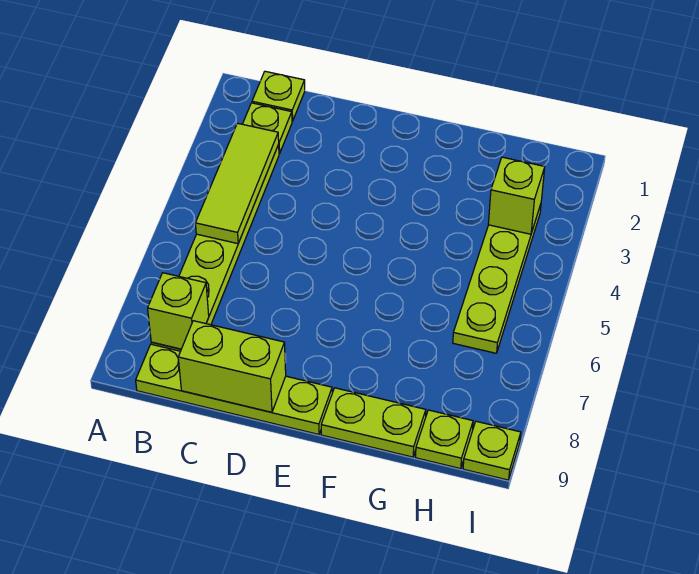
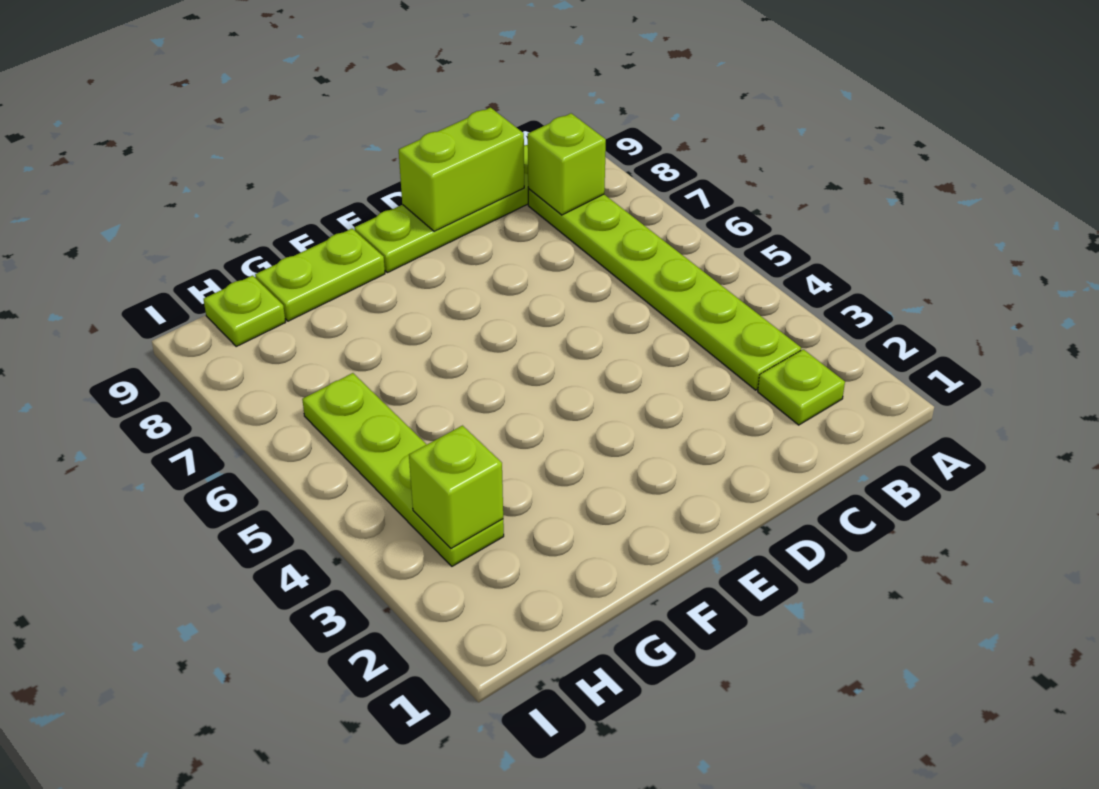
lime 1x1 plate [252,71,305,121] -> none
lime 1x3 tile [195,123,279,244] -> none
lime 1x1 plate [463,421,521,480] -> none

